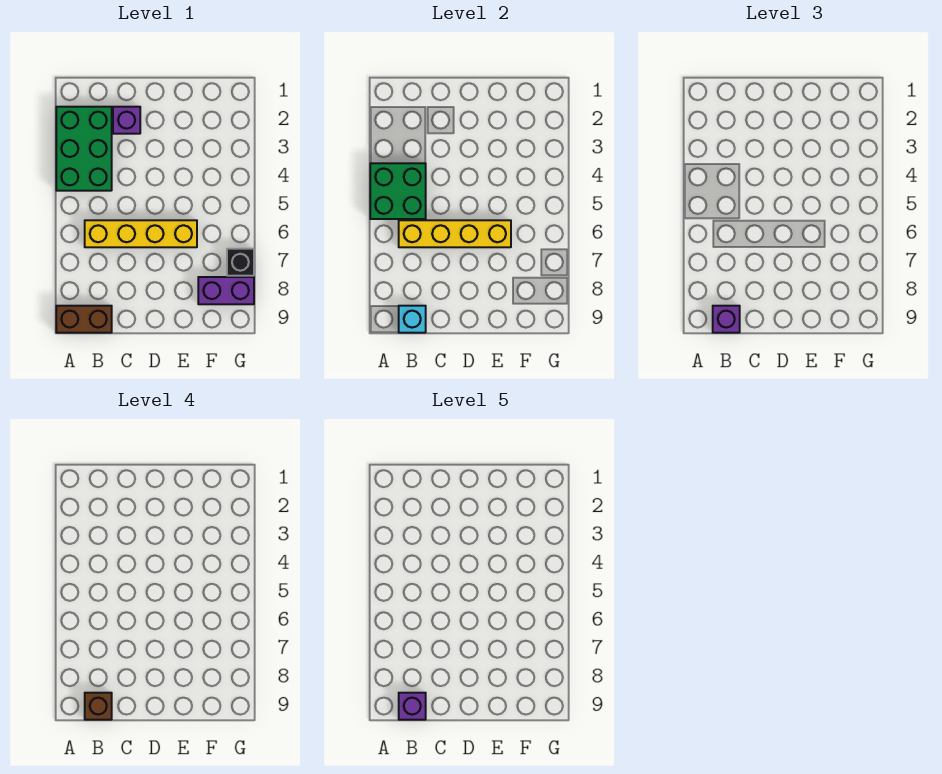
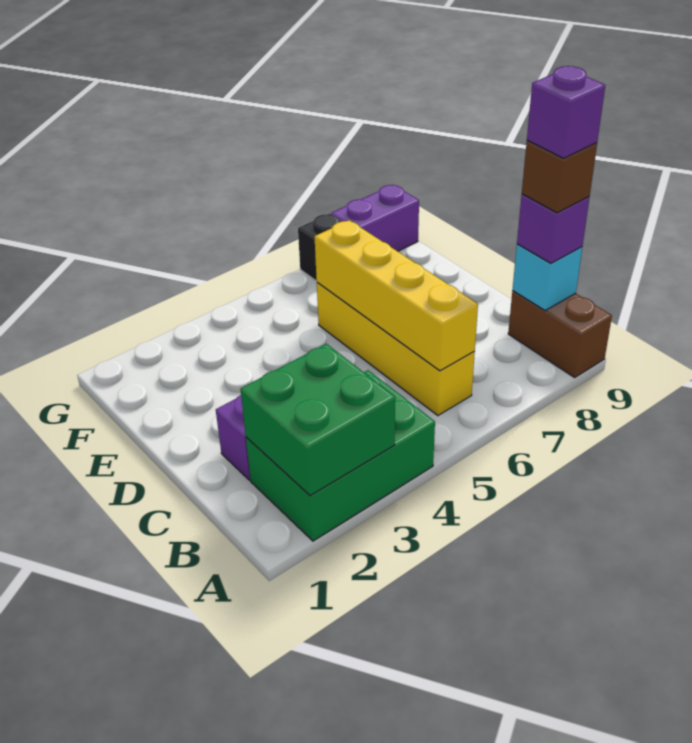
green 2x2 brick [370,163,426,219] -> green 2x2 brick moved to [240,344,395,496]
purple 1x2 brick [198,277,254,304] -> purple 1x2 brick turned to [331,185,419,251]

